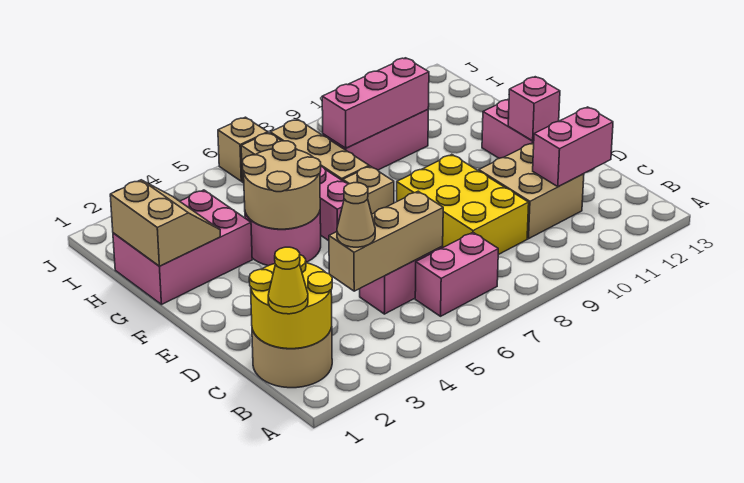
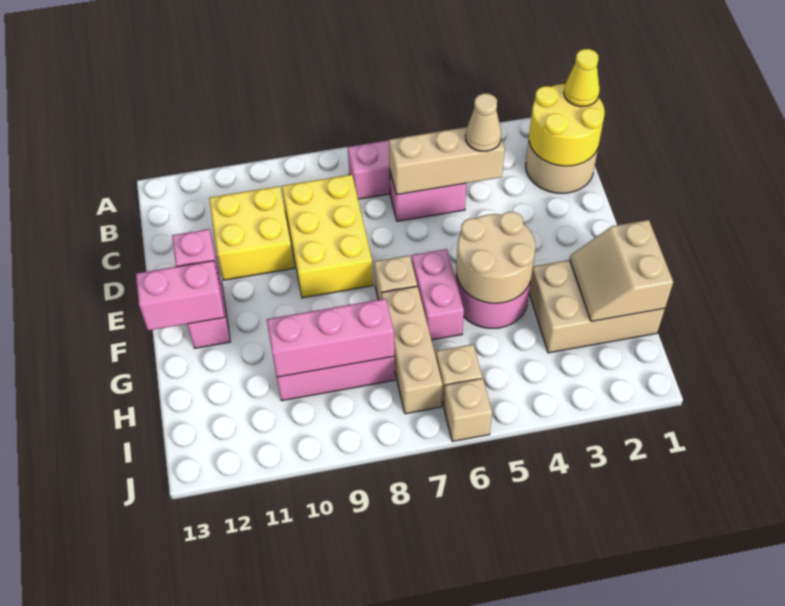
tan 2x2 brick [479,143,584,239] -> yellow 2x2 brick [209,186,294,280]
pink 1x2 brick [533,107,613,187] -> pink 1x2 brick moved to [136,260,224,331]
pink 2x3 brick [113,190,252,304] -> tan 2x3 brick [529,260,665,353]

